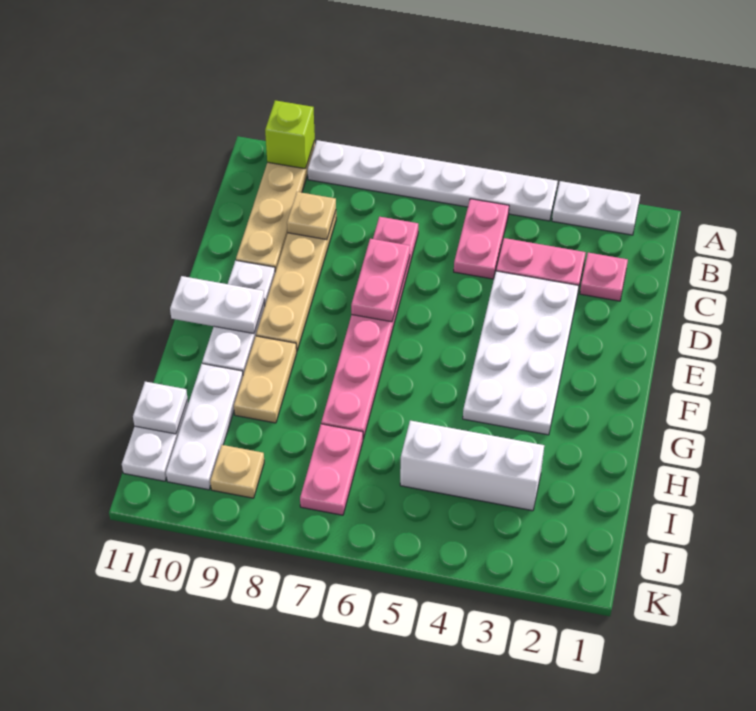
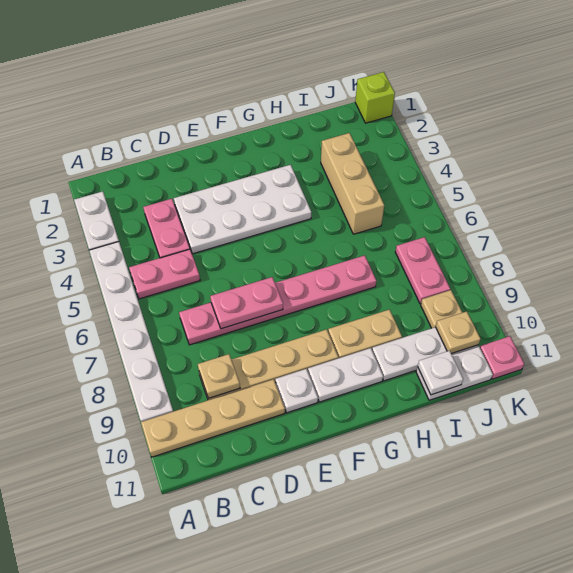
lime 1x1 brick [265,100,315,169] -> lime 1x1 brick moved to [355,72,395,123]
pink 1x1 plate [580,253,628,301] -> pink 1x1 plate moved to [480,336,524,379]
white 1x2 plate [170,276,264,333] -> none
white 1x3 brick [400,421,544,511] -> tan 1x3 brick [321,133,384,234]
pink 1x2 plate [300,424,363,515] -> pink 1x2 plate turned to [395,237,450,304]
none -> tan 1x1 plate [436,311,481,354]

